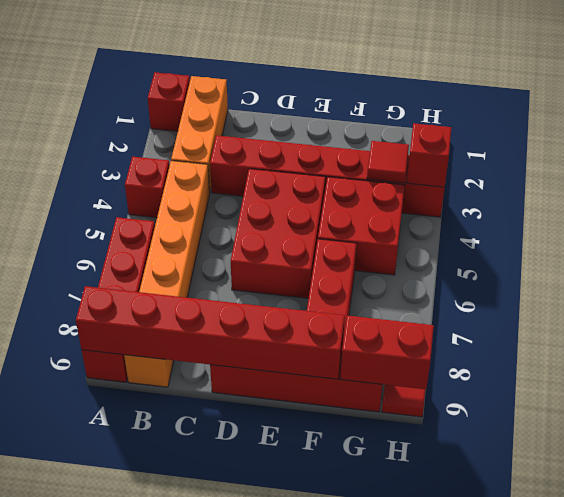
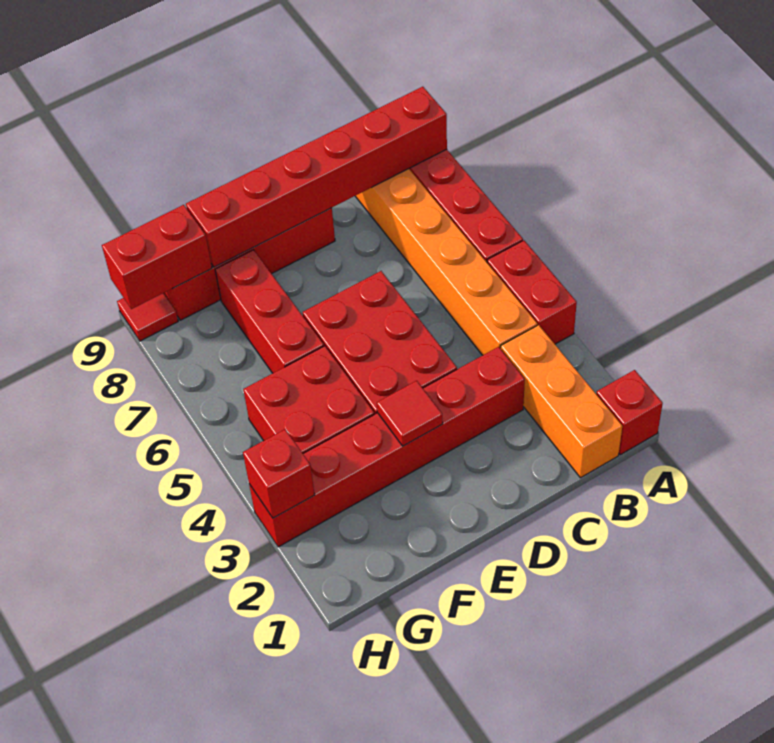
red 1x1 brick [125,157,170,218] -> red 1x2 brick [487,240,577,344]
red 1x1 tile [367,141,409,183] -> red 1x1 tile moved to [377,381,443,446]

